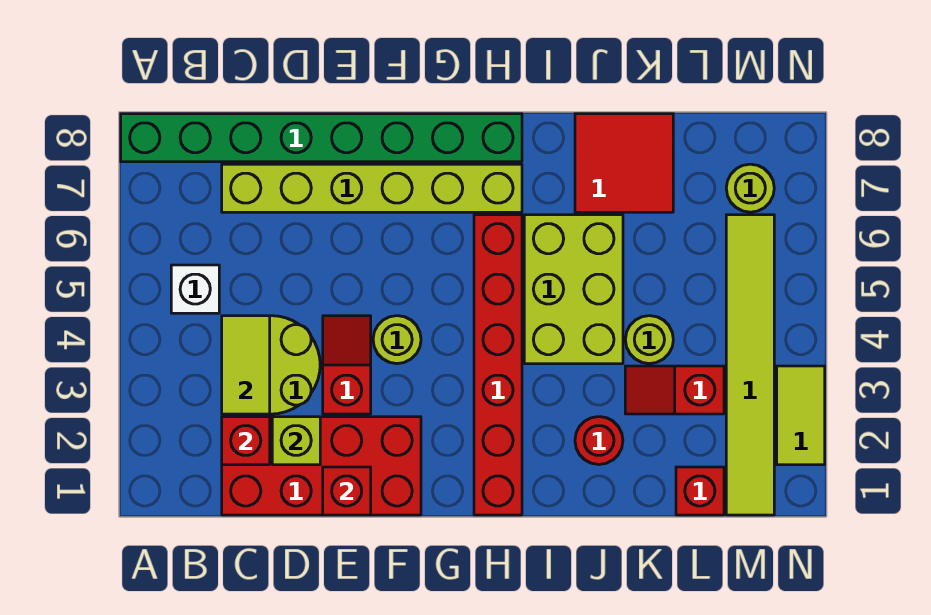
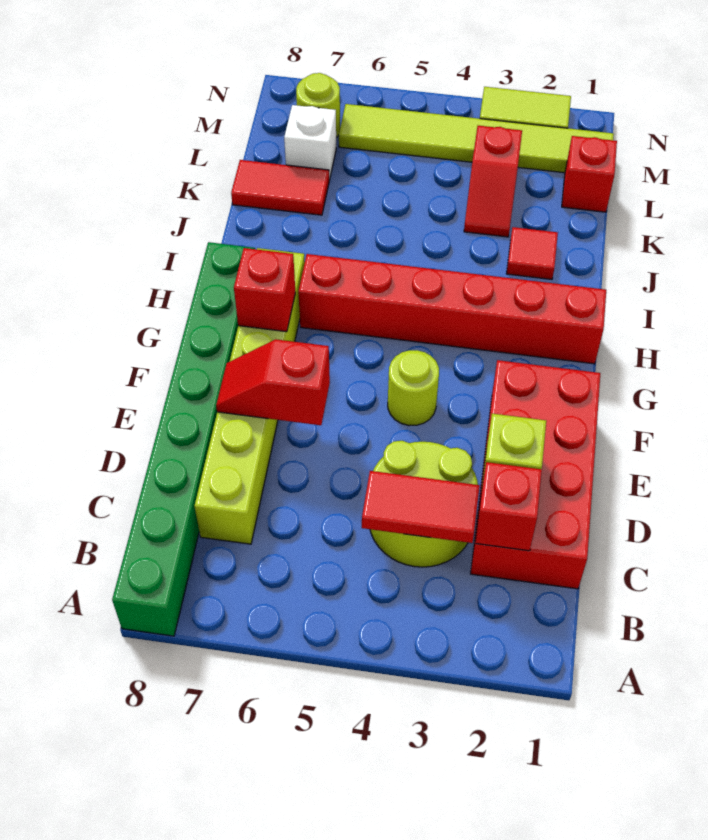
white 1x1 brick [171,265,219,313] -> white 1x1 brick moved to [284,105,336,180]
lime 1x2 tile [222,316,270,414] -> red 1x2 tile [362,471,480,543]
red 1x1 brick [323,467,371,515] -> red 1x1 brick moved to [234,248,295,332]
red 1x2 slope [323,316,371,414] -> red 1x2 slope moved to [216,339,330,425]
lime 2x3 brick [524,215,623,364] -> none
red 1x1 round brick [575,417,623,464] -> red 1x1 tile [507,227,558,279]
red 2x2 tile [575,114,673,212] -> red 1x2 tile [231,160,329,215]
lime 1x1 round brick [625,316,673,364] -> none

